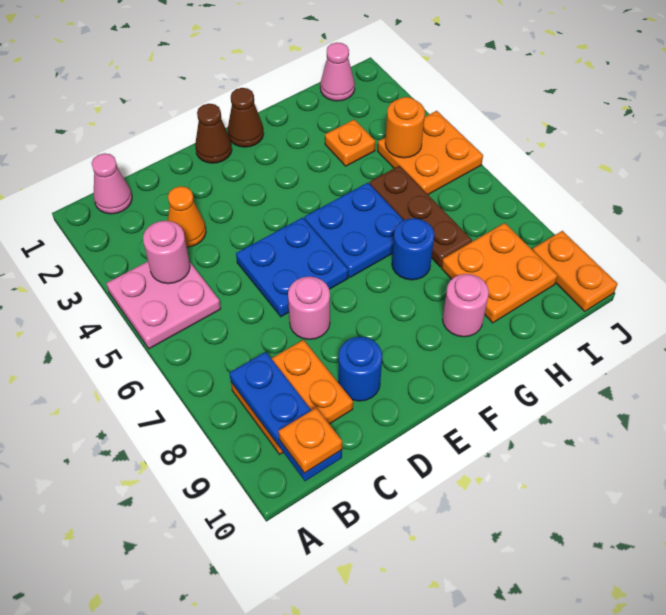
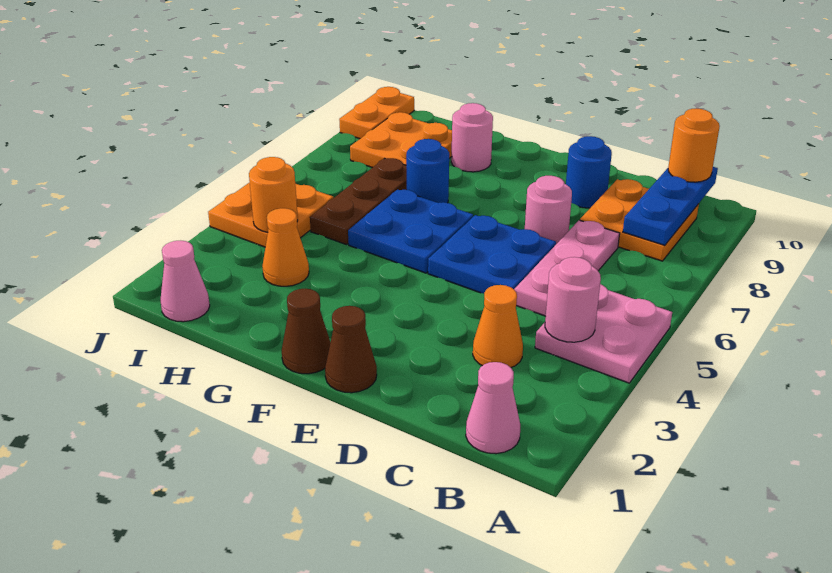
orange 1x1 plate [279,408,342,473] -> orange 1x1 round brick [668,108,720,182]
none -> pink 1x3 plate [514,220,620,316]
orange 1x1 plate [325,119,375,166] -> orange 1x1 cone [262,208,309,286]

